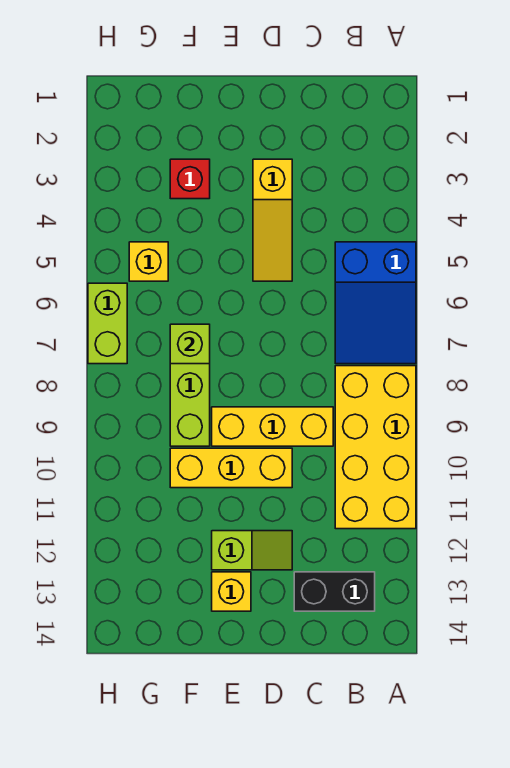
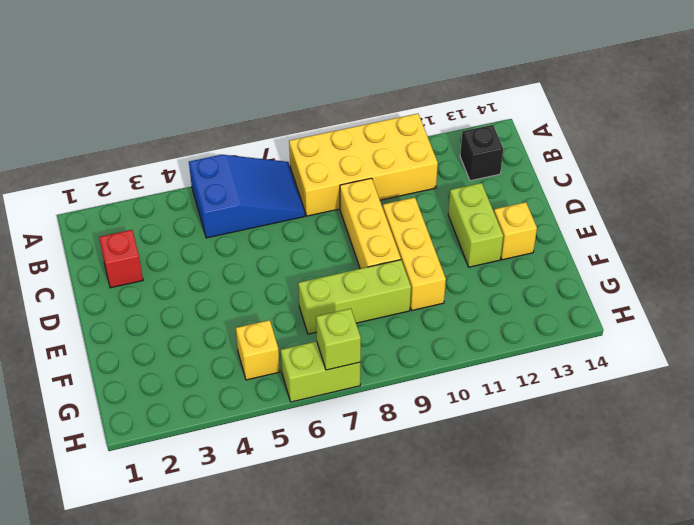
black 1x2 brick [294,572,375,611] -> black 1x1 brick [460,125,503,181]
yellow 1x3 slope [253,159,292,281] -> none
lime 1x2 slope [212,531,292,570] -> lime 1x2 brick [448,183,503,267]
red 1x1 brick [170,159,210,199] -> red 1x1 brick moved to [99,230,143,288]
lime 1x1 brick [170,324,210,364] -> lime 1x1 brick moved to [316,309,361,370]

